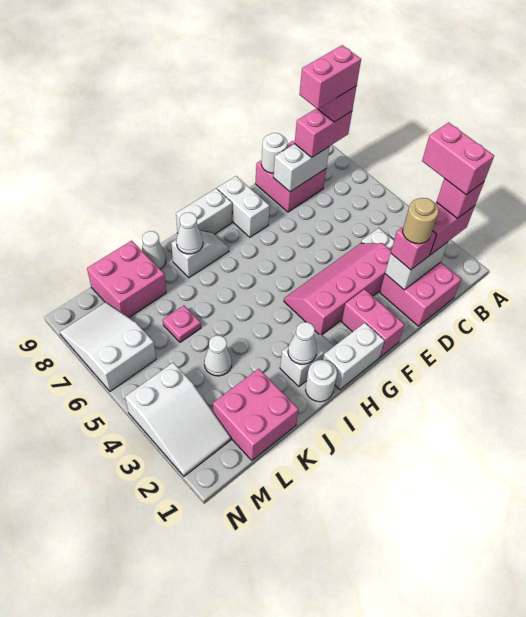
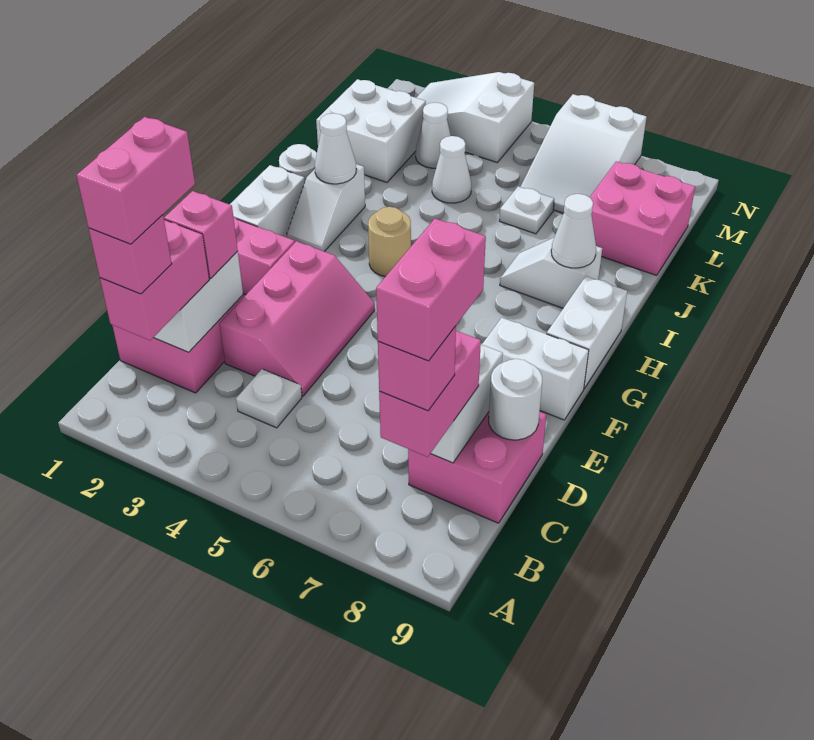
pink 1x2 brick [422,123,494,195] -> pink 1x2 brick turned to [77,117,195,244]
tan 1x1 round brick [403,198,439,244] -> tan 1x1 round brick moved to [368,207,411,277]
pink 2x4 slope [284,243,391,335] -> pink 2x3 slope [219,241,375,396]
white 1x2 slope [171,231,229,278] -> white 1x2 slope turned to [500,238,602,308]
white 1x1 cone [142,231,166,269] -> white 1x1 cone moved to [416,102,451,168]
pink 2x2 brick [213,369,299,460] -> white 2x2 brick [316,79,426,182]
pink 1x1 plate [163,305,201,342] -> white 1x1 plate [500,186,554,234]
white 2x3 slope [60,302,156,391] -> white 2x3 slope turned to [521,94,646,213]

